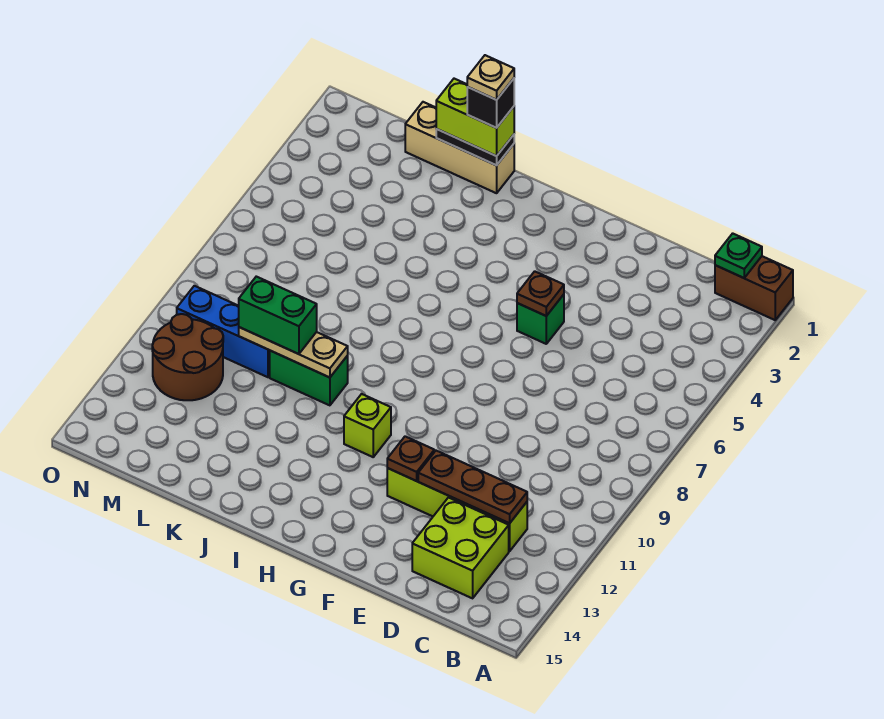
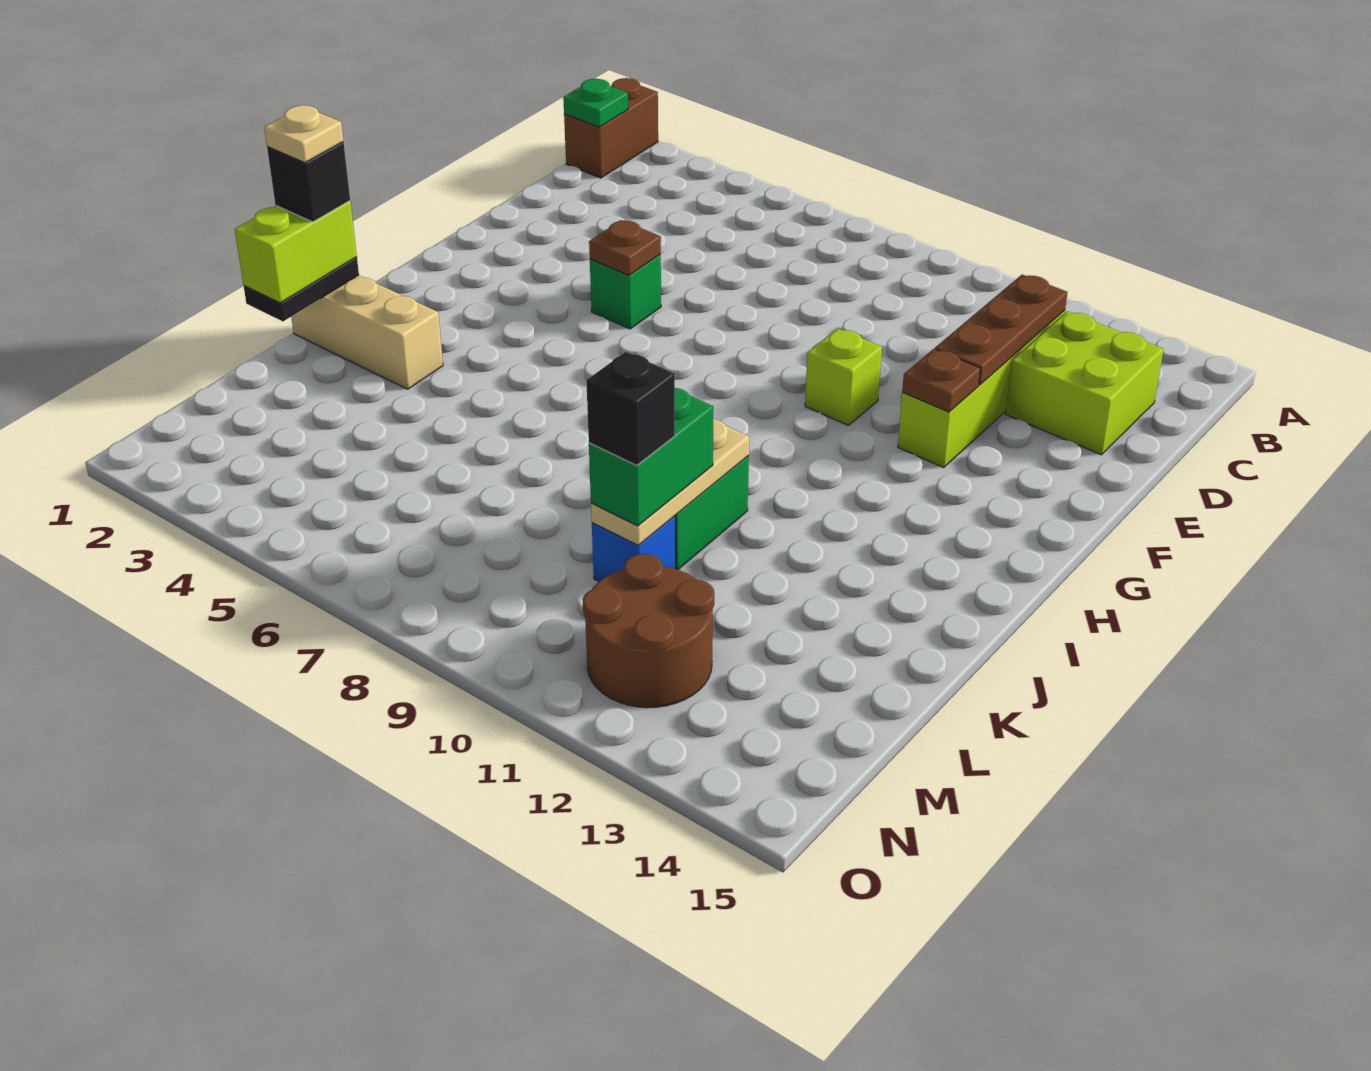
lime 1x1 brick [344,394,391,457] -> lime 1x1 brick moved to [805,328,882,426]
tan 1x3 brick [405,102,514,193] -> tan 1x3 brick turned to [291,275,443,389]
blue 1x3 brick [177,286,270,377] -> blue 1x1 brick [592,516,675,581]
none -> black 1x1 brick [586,352,675,465]

